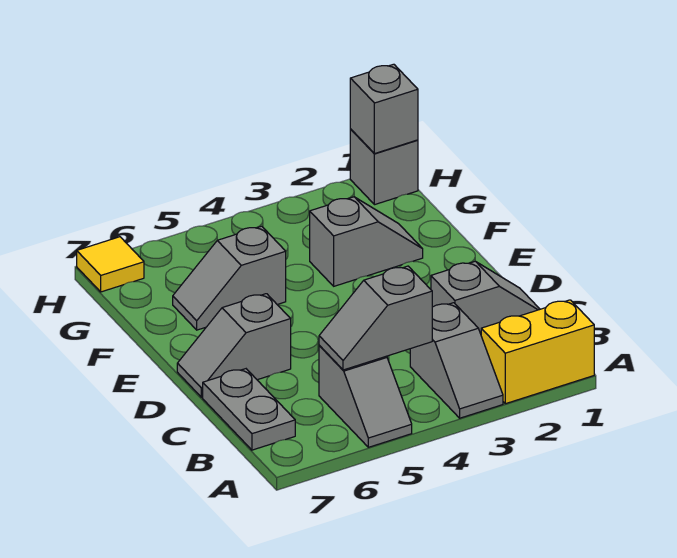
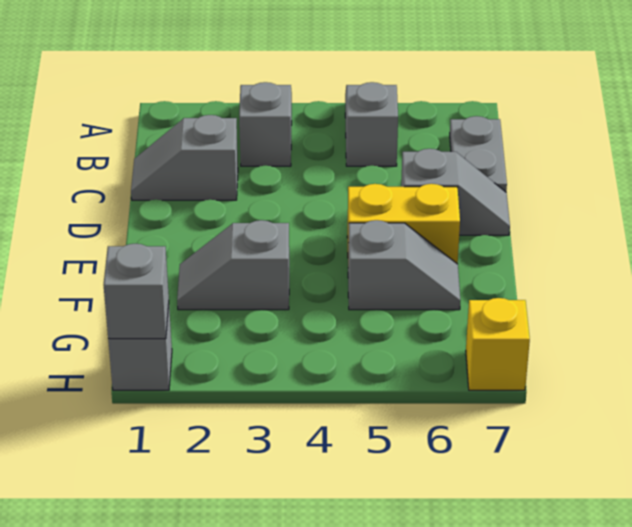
yellow 1x2 brick [481,300,594,404] -> yellow 1x2 brick moved to [347,184,460,264]
grey 1x2 slope [319,266,432,370] -> none
yellow 1x1 tile [77,237,144,292] -> yellow 1x1 brick [466,298,530,390]

